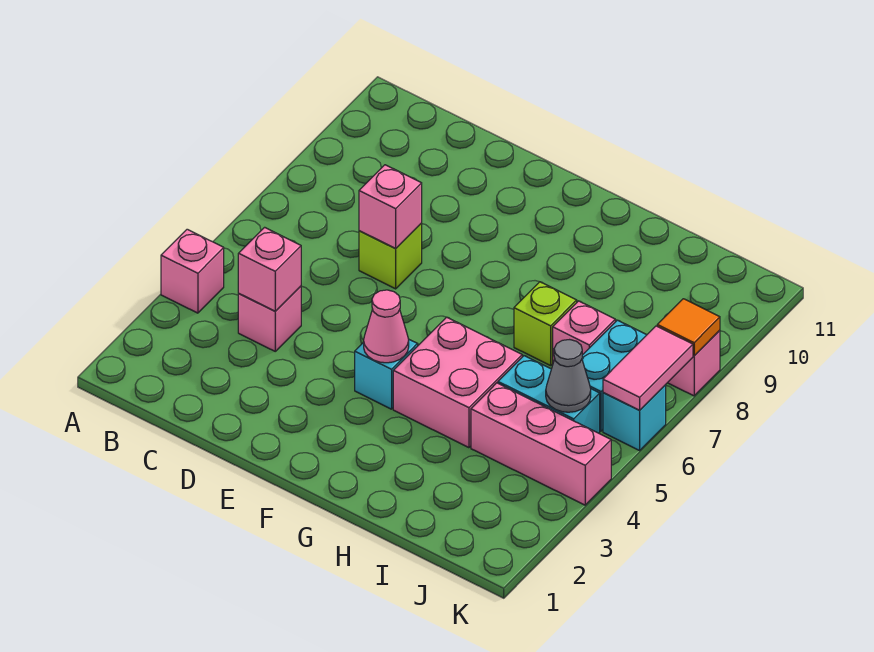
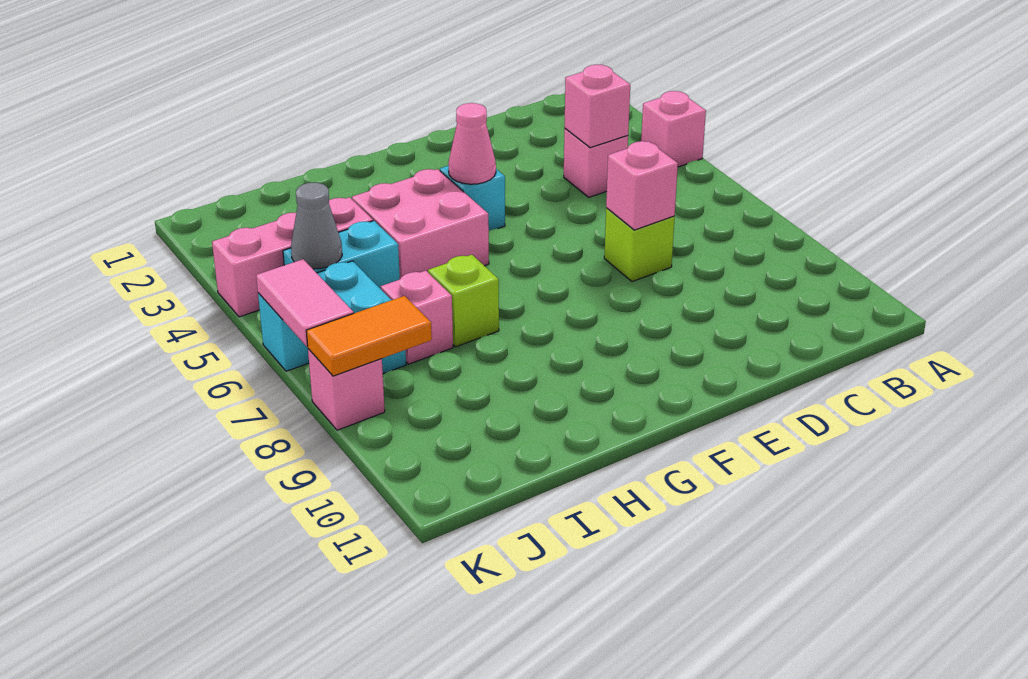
orange 1x1 tile [657,299,720,356] -> orange 1x2 tile [306,296,432,376]

